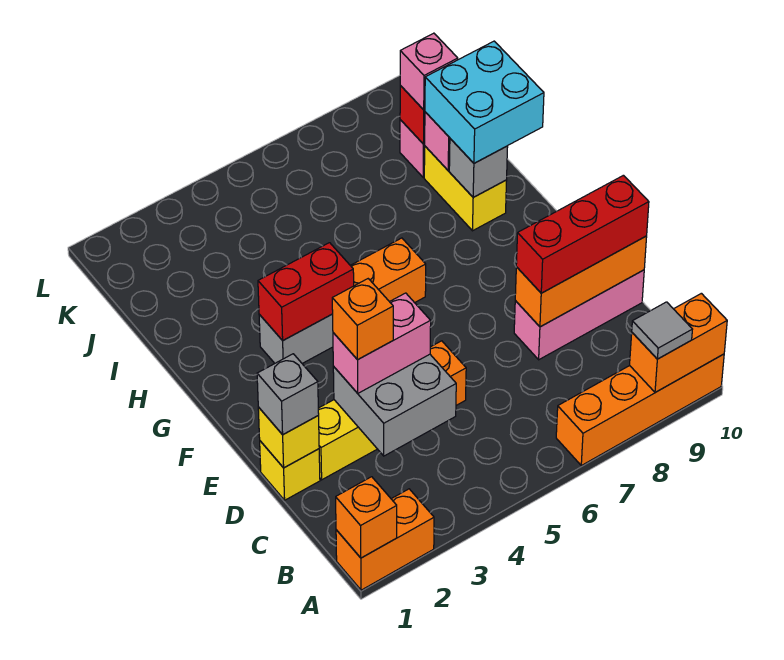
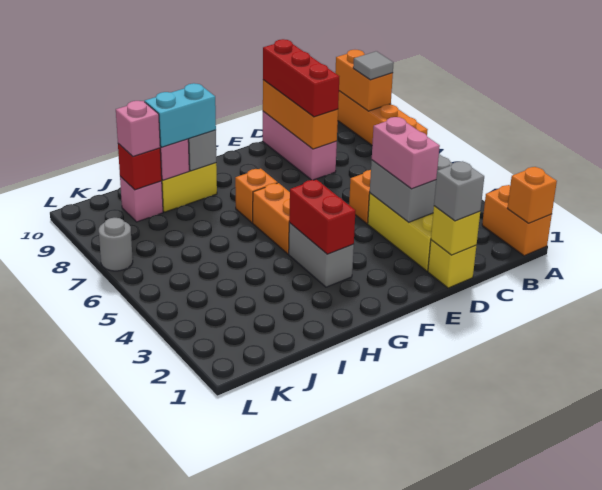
orange 1x1 brick [332,279,393,360] -> orange 1x1 brick moved to [235,169,278,223]
cyan 2x2 brick [425,41,544,163] -> cyan 1x2 brick [145,83,216,147]
none -> grey 1x1 round brick [99,218,133,271]

